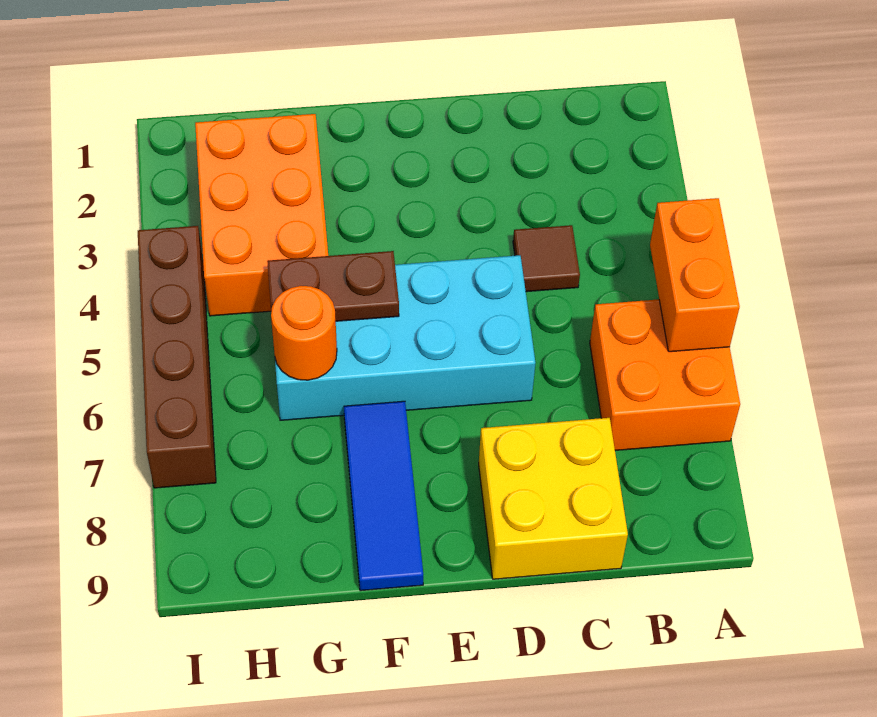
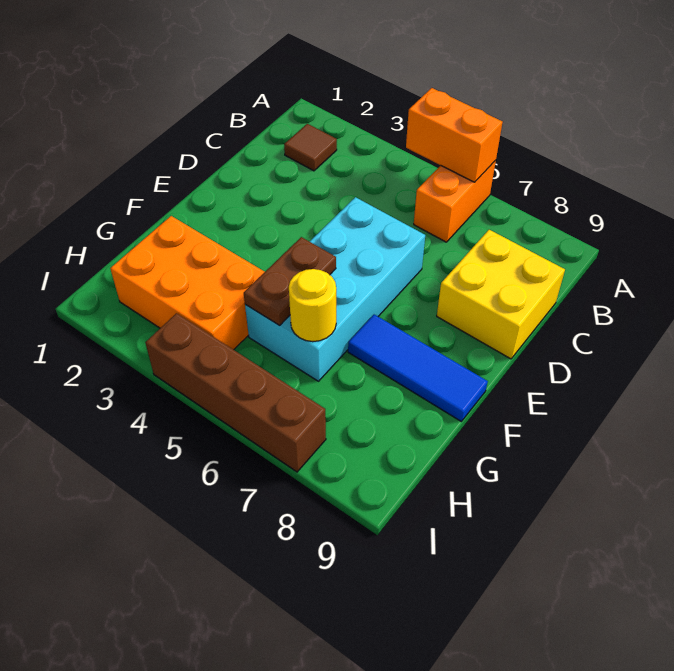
orange 2x2 brick [590,299,740,450] -> orange 1x2 brick [414,160,496,242]
brown 1x1 tile [513,225,580,292] -> brown 1x1 tile moved to [284,124,337,171]
orange 1x1 round brick [271,286,337,380] -> yellow 1x1 round brick [289,269,336,342]

